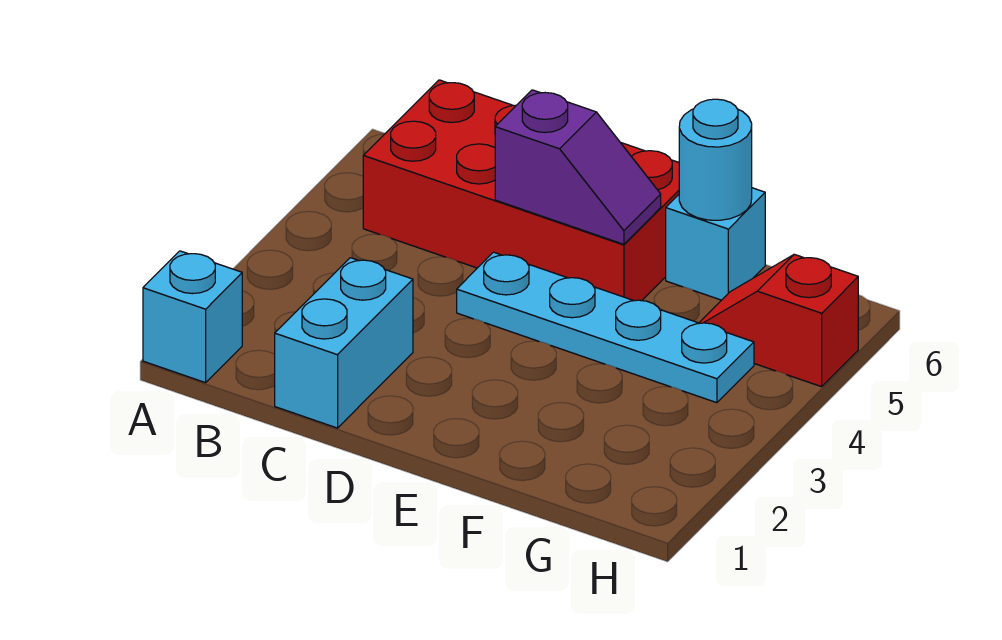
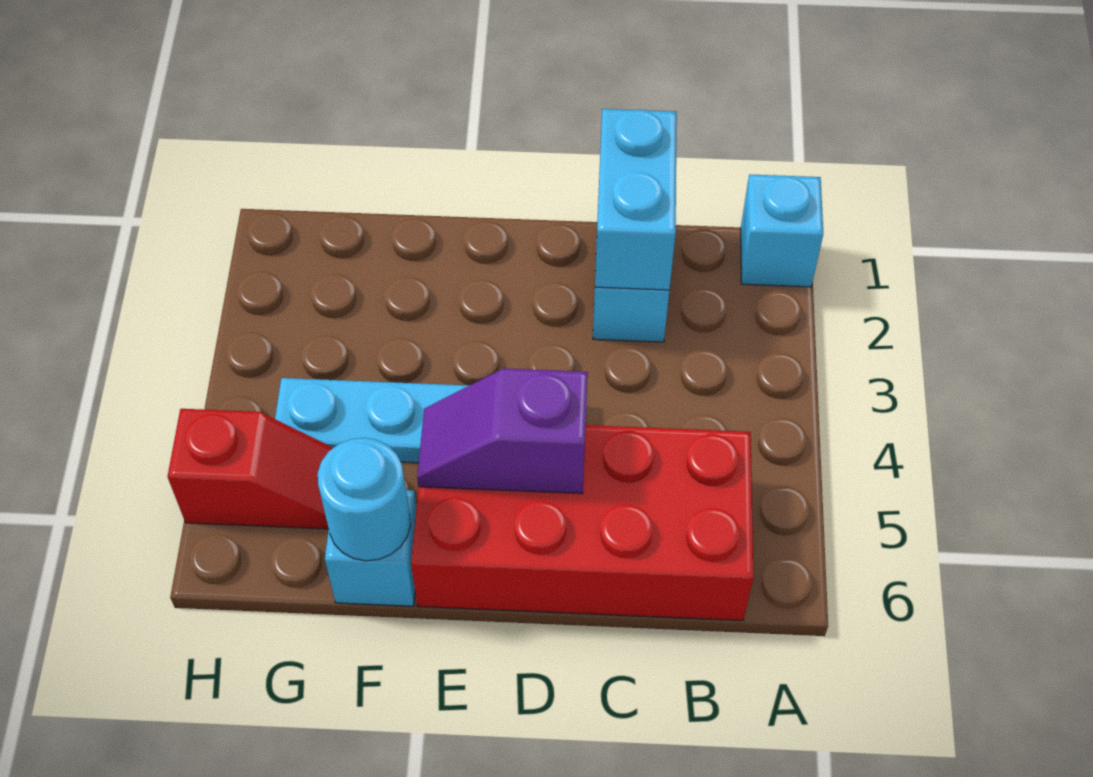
none -> cyan 1x2 brick [595,109,677,290]

